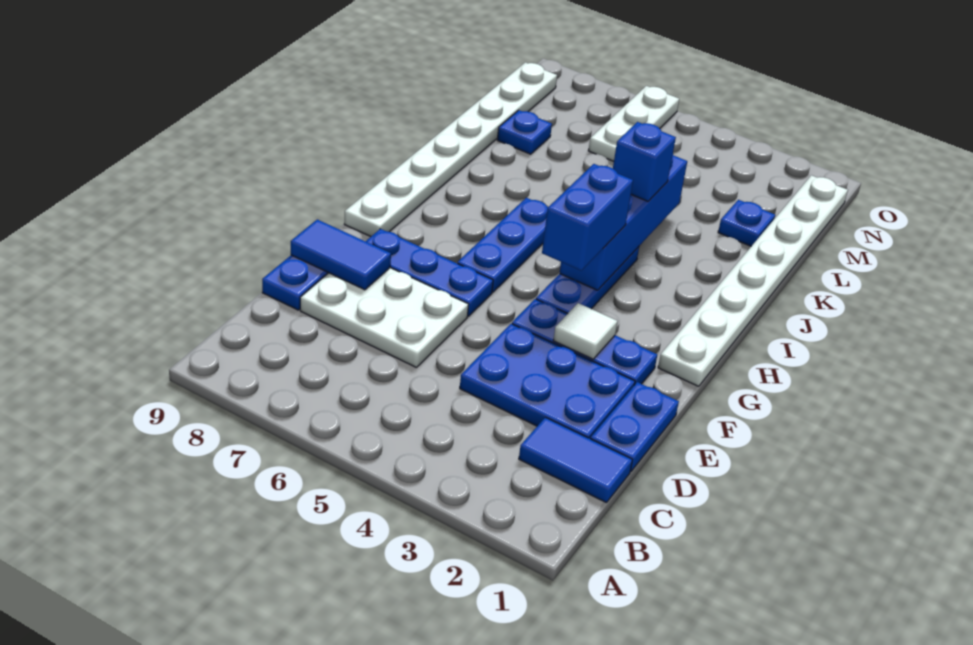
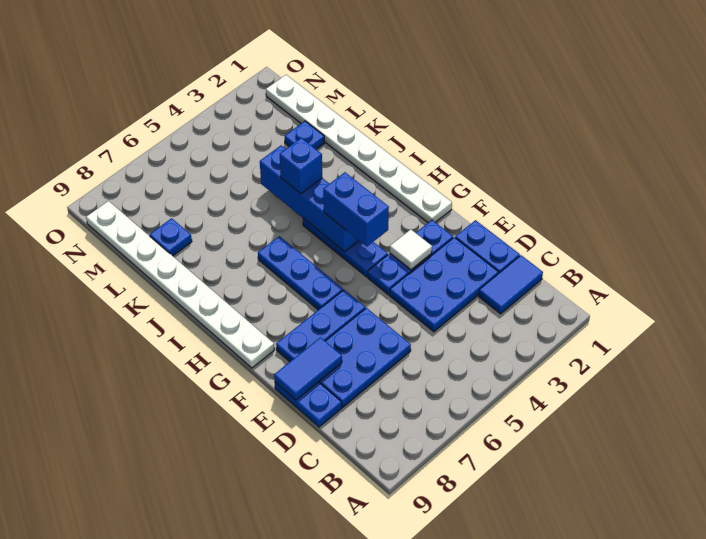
white 2x3 plate [300,268,469,368] -> blue 2x3 plate [319,308,411,407]
white 1x3 plate [588,86,679,161] -> none

